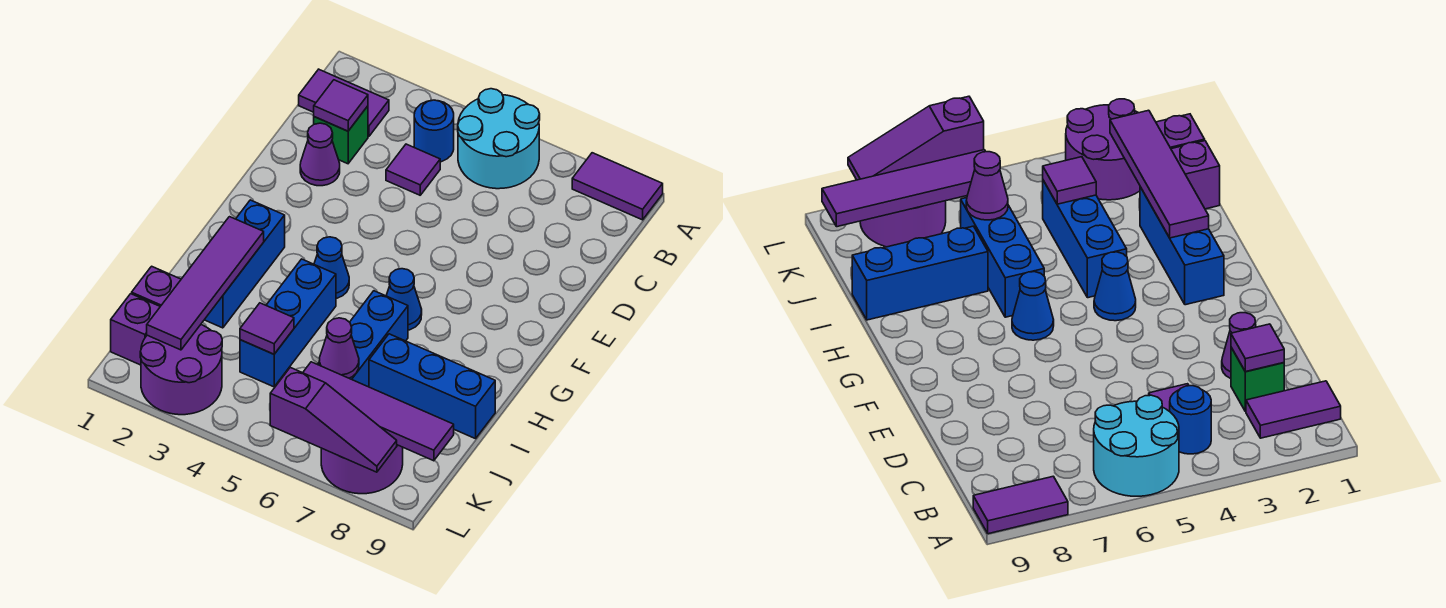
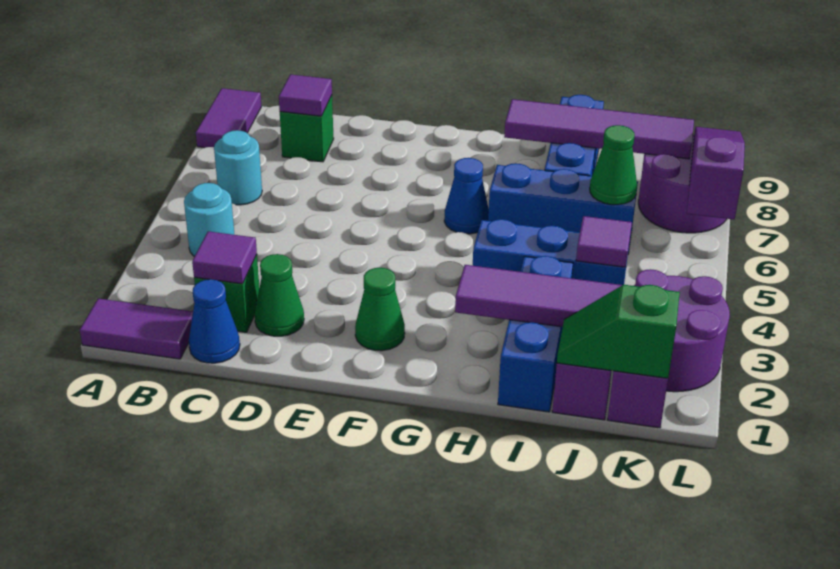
cyan 2x2 round brick [458,89,540,189] -> cyan 1x1 round brick [214,130,262,205]
purple 1x2 tile [299,69,389,136] -> purple 1x2 tile turned to [80,298,193,359]
blue 1x1 round brick [414,100,454,162] -> cyan 1x1 round brick [184,183,234,256]
purple 1x1 tile [386,144,440,195] -> purple 1x1 tile moved to [279,74,332,116]
none -> green 1x1 brick [280,95,334,162]
purple 1x1 cone [300,123,340,186] -> green 1x1 cone [255,254,304,336]
none -> green 1x1 cone [355,268,405,351]
blue 1x3 brick [205,200,285,328] -> blue 1x3 brick turned to [498,256,573,412]
blue 1x1 cone [314,237,349,298] -> blue 1x1 cone moved to [189,279,240,363]
none -> green 1x2 slope [557,285,680,378]
purple 1x1 cone [319,318,359,378] -> green 1x1 cone [590,125,637,205]
purple 1x4 tile [303,362,454,461] -> purple 1x4 tile turned to [504,99,694,159]

